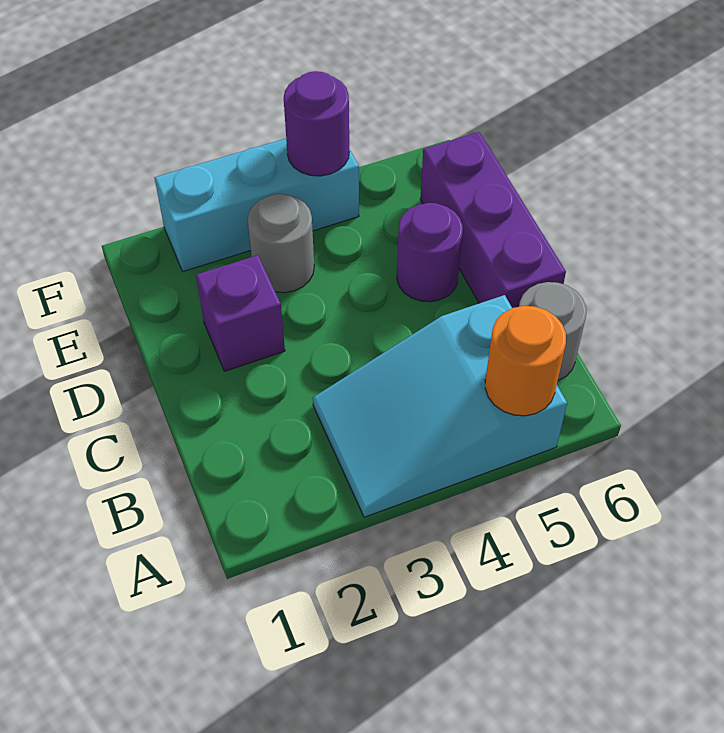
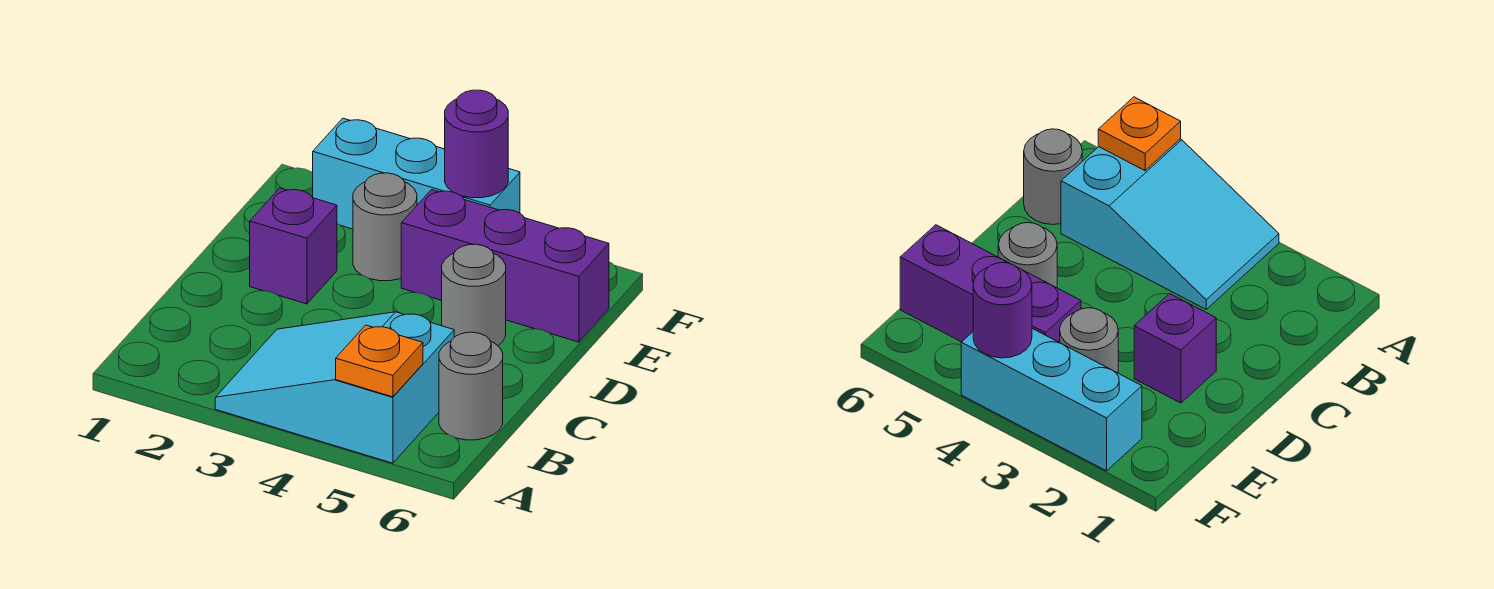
orange 1x1 round brick [485,306,566,416] -> orange 1x1 plate [336,325,423,397]
purple 1x3 brick [420,132,566,308] -> purple 1x3 brick turned to [401,190,609,342]
purple 1x1 round brick [397,203,463,302] -> grey 1x1 round brick [442,244,506,346]

